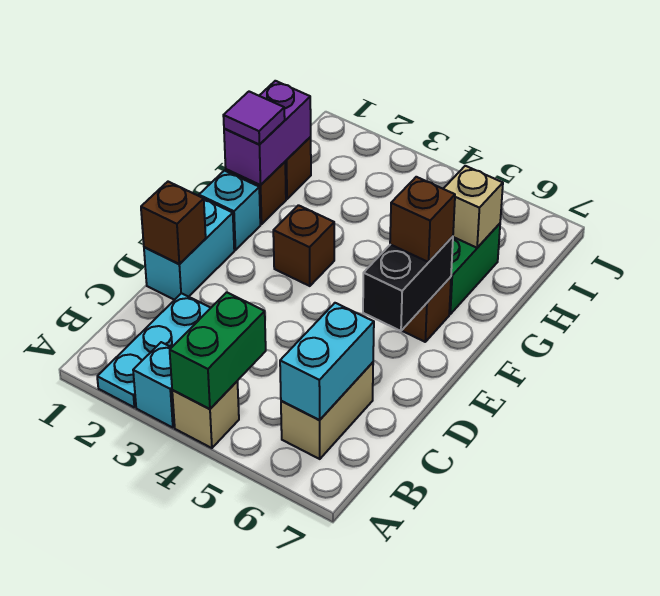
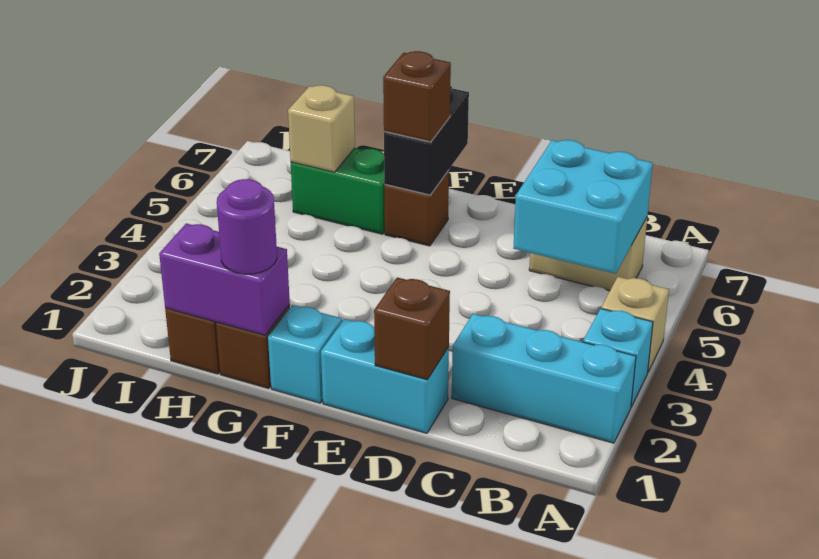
cyan 1x3 plate [97,293,210,407] -> cyan 1x3 brick [452,314,636,443]
green 1x2 brick [170,292,266,409] -> none
cyan 1x2 brick [280,303,374,420] -> cyan 2x2 brick [514,140,653,274]
black 1x2 brick [363,236,453,331] -> black 1x2 brick turned to [384,86,469,195]
brown 1x1 brick [273,205,334,286] -> none
purple 1x1 tile [223,92,285,145] -> purple 1x1 round brick [217,179,277,274]

